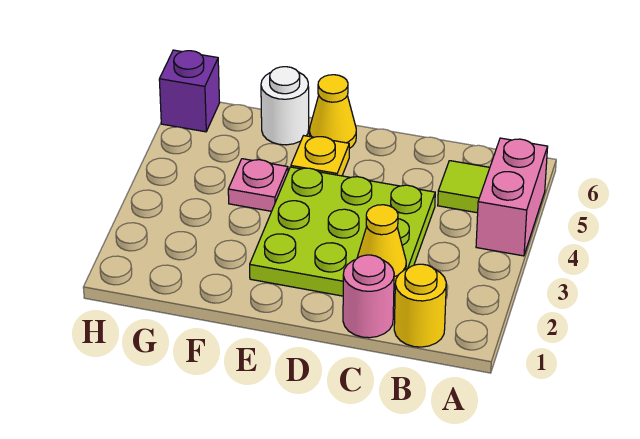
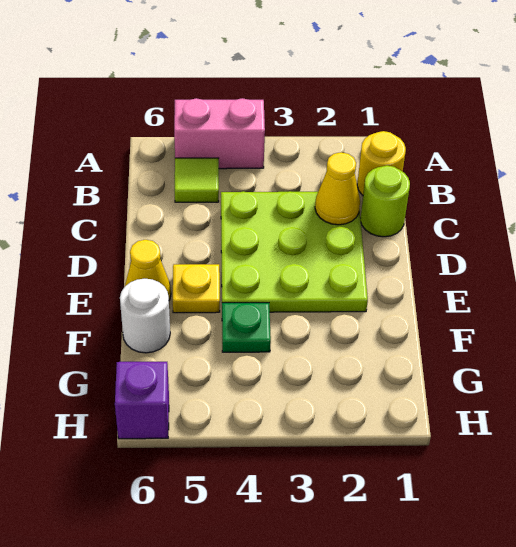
pink 1x1 round brick [343,255,394,338] -> lime 1x1 round brick [360,165,410,237]
pink 1x1 plate [228,159,288,211] -> green 1x1 plate [222,303,271,352]

